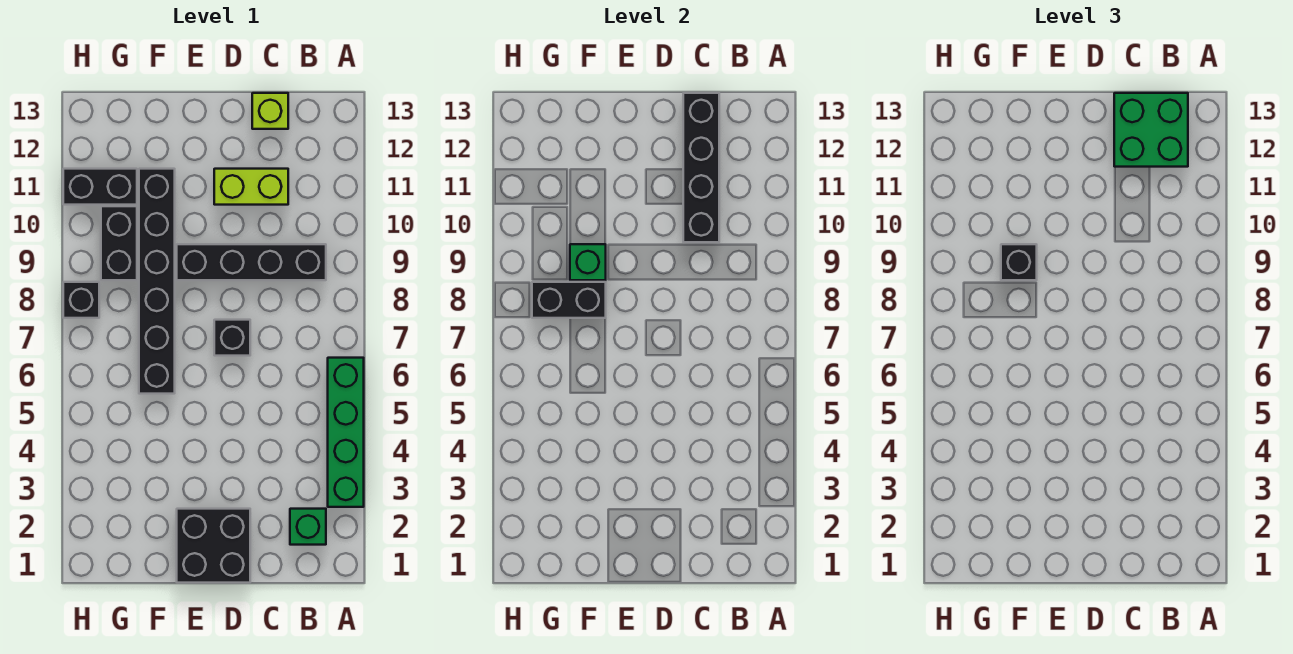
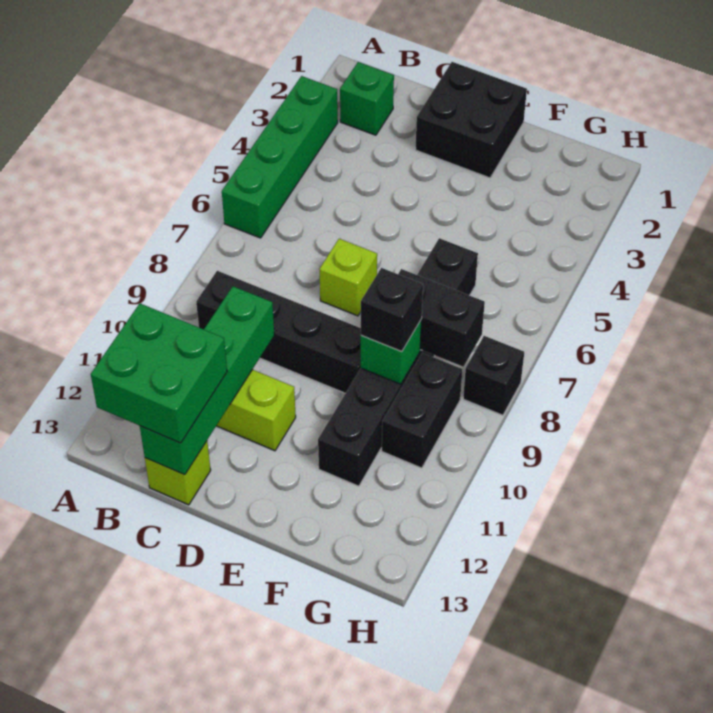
black 1x4 brick [683,93,719,242] -> green 1x4 brick [140,286,274,475]
black 1x1 brick [214,320,250,356] -> lime 1x1 brick [320,239,377,316]
black 1x2 brick [63,169,137,205] -> none

